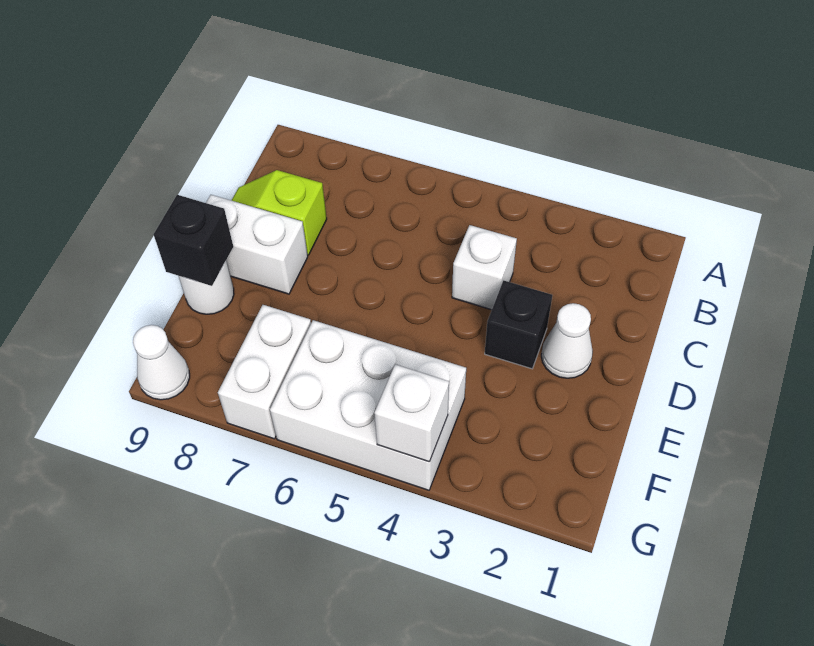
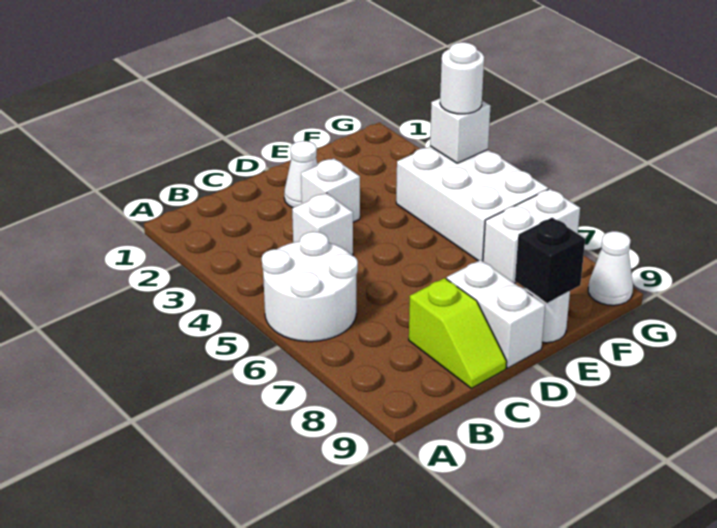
none -> white 2x2 round brick [262,232,358,342]
black 1x1 brick [485,280,552,369] -> white 1x1 brick [301,158,360,222]
none -> white 1x1 round brick [440,42,484,114]

